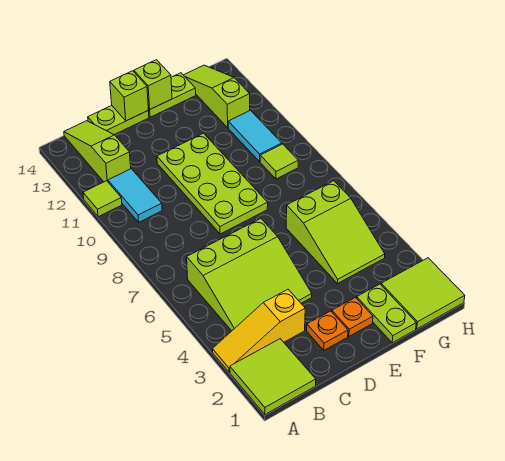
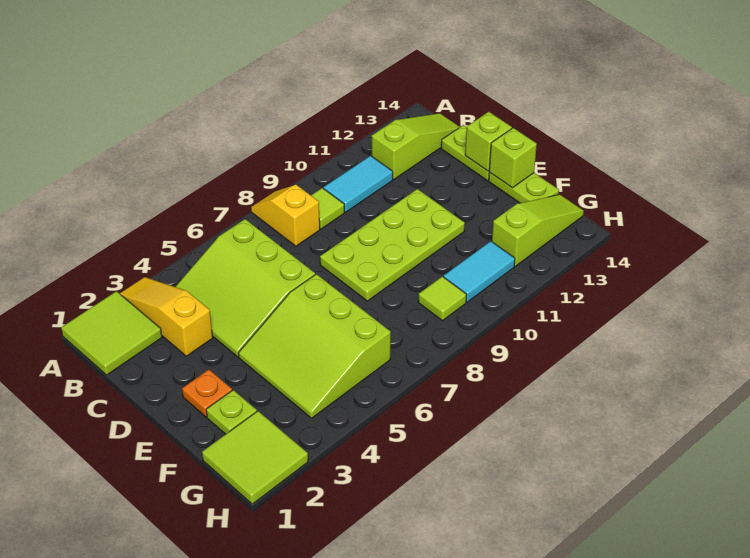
none -> yellow 1x2 slope [251,185,320,246]
lime 1x1 tile [83,181,122,217] -> lime 1x1 tile moved to [311,188,344,229]
orange 1x1 plate [307,311,348,350] -> none
lime 1x2 plate [357,284,416,343] -> lime 1x1 plate [206,390,257,434]
lime 2x3 slope [286,181,385,284] -> lime 3x3 slope [238,274,391,418]

